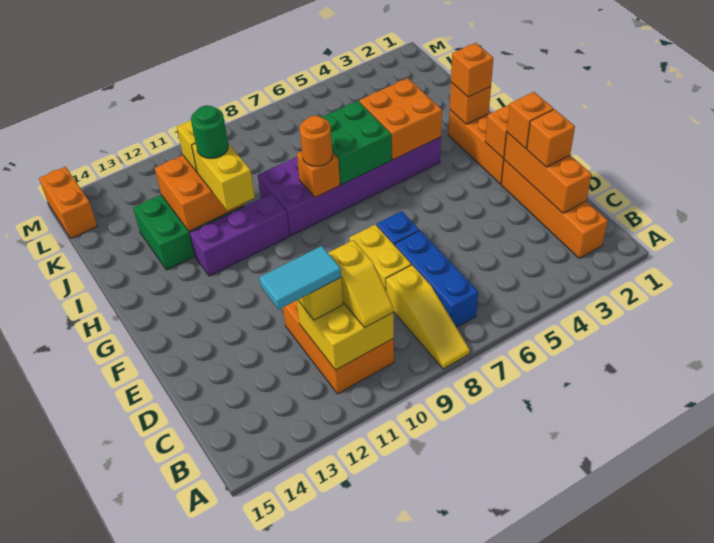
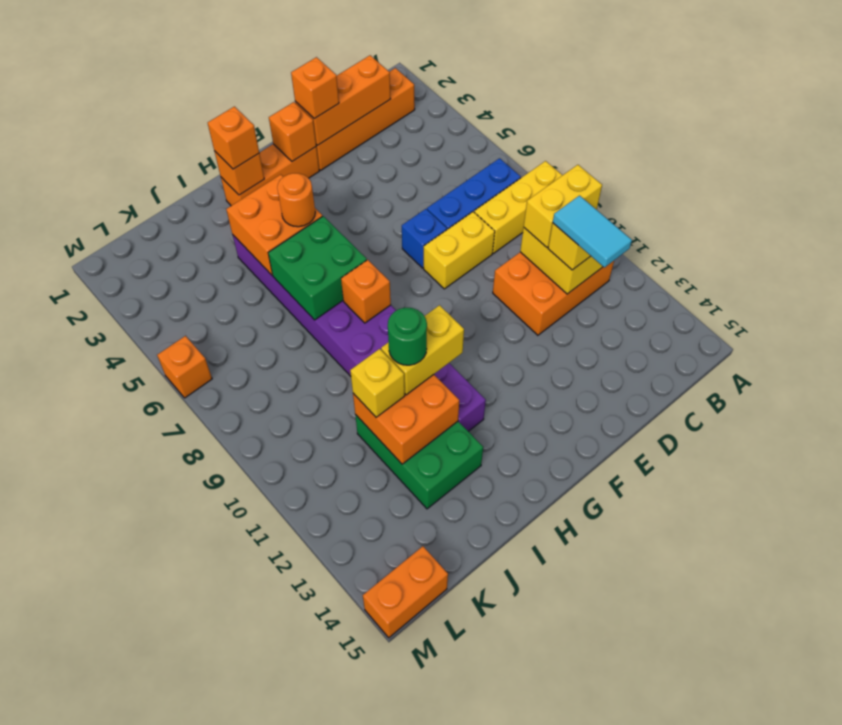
yellow 1x3 slope [386,265,470,369] -> yellow 1x3 brick [474,161,562,253]
yellow 1x2 slope [328,240,393,328] -> yellow 1x2 brick [524,165,602,247]
orange 1x1 brick [527,109,575,167] -> orange 1x1 brick moved to [157,336,212,398]
orange 1x1 round brick [300,116,333,166] -> orange 1x1 round brick moved to [277,173,315,227]

